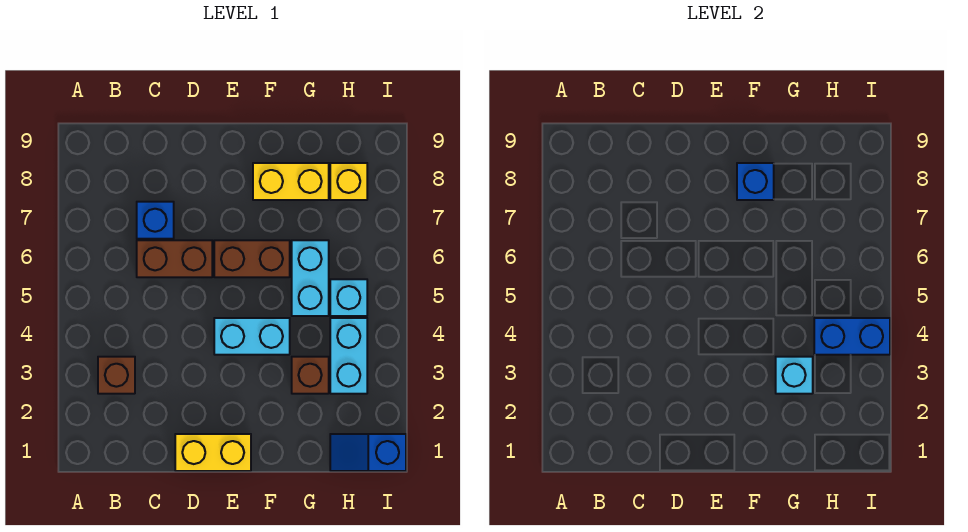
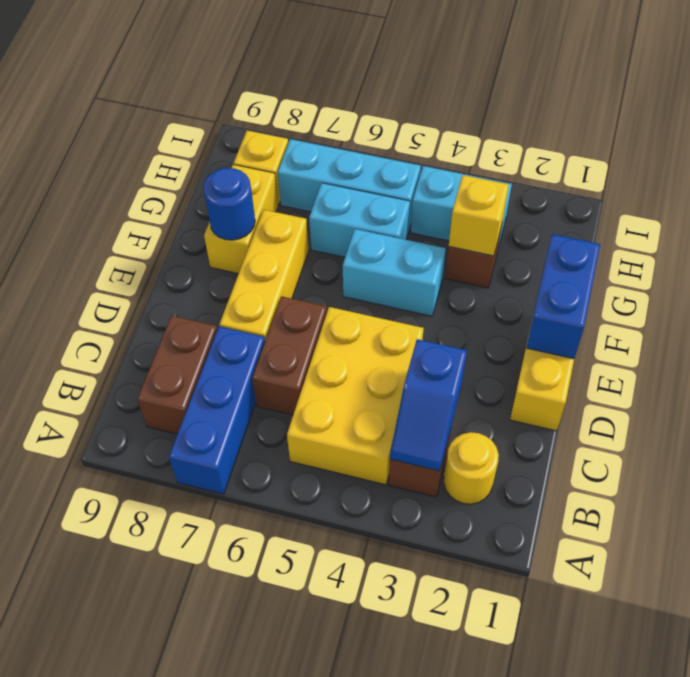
none -> yellow 1x1 round brick [444,432,499,504]
none -> yellow 2x3 brick [287,307,424,485]
blue 1x1 brick [137,202,174,239] -> blue 1x3 brick [169,326,265,494]
none -> yellow 1x3 brick [219,210,309,340]
cyan 1x2 brick [214,318,290,355] -> cyan 1x2 brick turned to [343,229,446,316]
brown 1x2 brick [214,240,290,277] -> brown 1x2 brick moved to [137,316,217,434]
blue 1x1 brick [737,163,774,200] -> blue 1x1 round brick [203,168,255,240]
cyan 1x1 brick [776,357,813,394] -> yellow 1x1 brick [449,175,509,256]
blue 1x2 slope [330,434,406,471] -> blue 1x2 slope moved to [390,339,467,471]
blue 1x2 brick [814,318,890,355] -> blue 1x2 brick moved to [526,234,600,359]
cyan 1x1 brick [330,279,367,316] -> cyan 1x3 brick [278,139,421,232]

